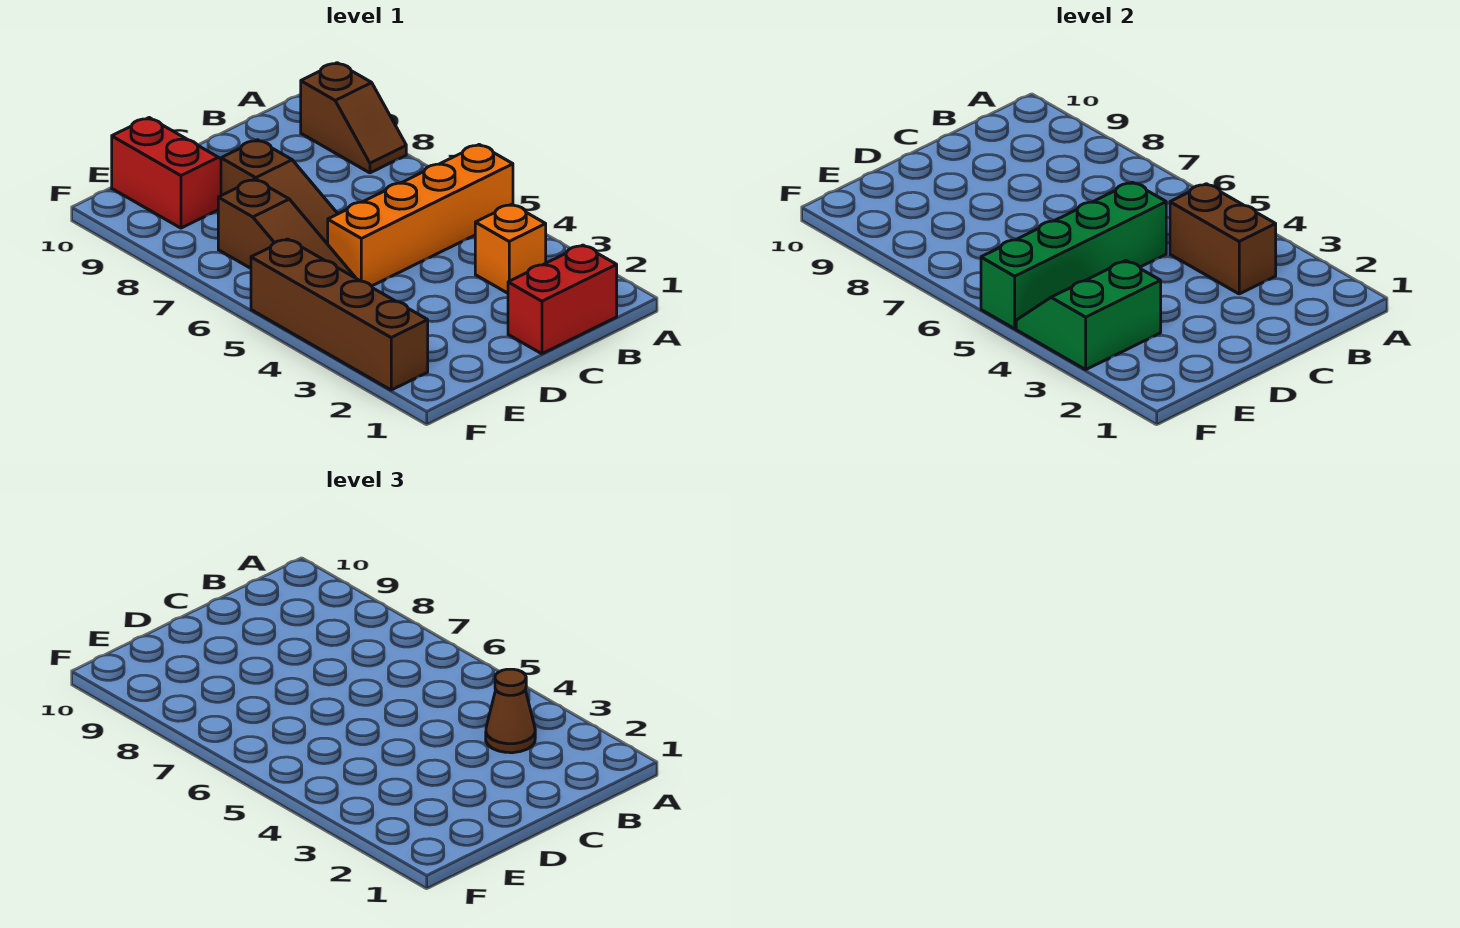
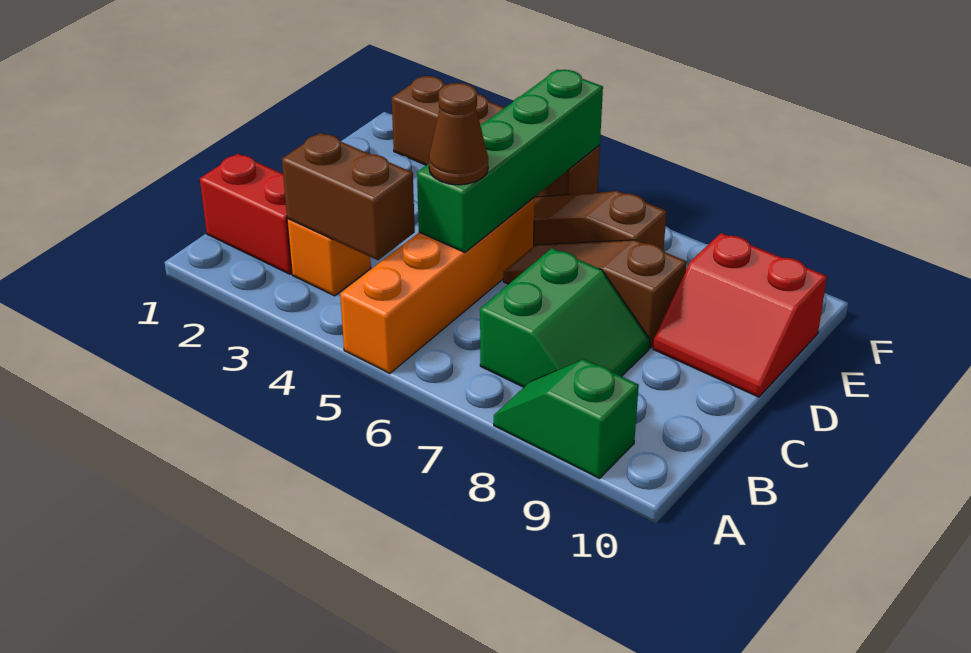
brown 1x2 slope [301,63,406,173] -> green 1x2 slope [494,359,639,479]
red 1x2 brick [508,245,617,354] -> red 1x2 brick turned to [200,154,292,274]
brown 1x1 cone [486,669,535,753] -> brown 1x1 cone moved to [429,83,488,185]
green 2x2 slope [1016,261,1161,370] -> green 2x2 slope moved to [480,248,650,387]

